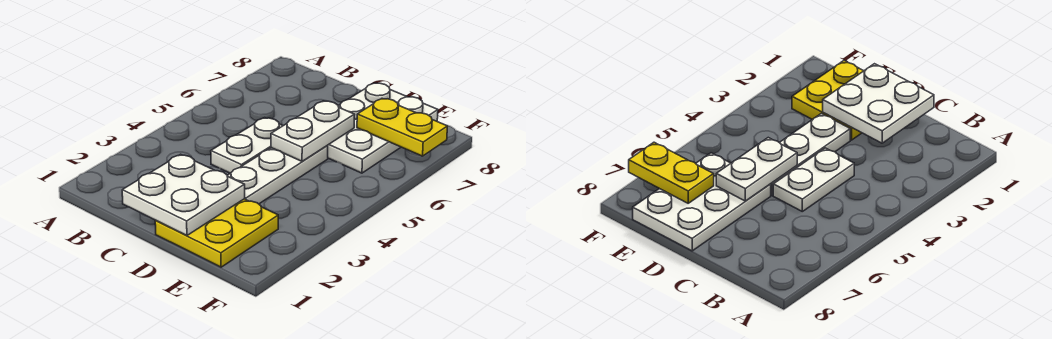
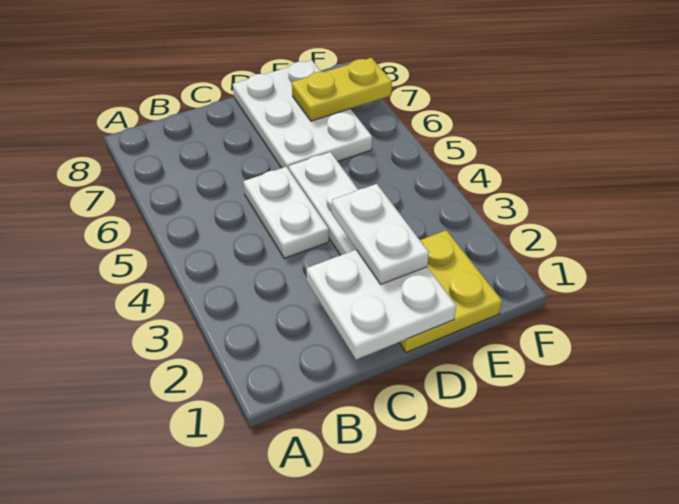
white 1x2 plate [271,101,355,161] -> white 1x2 plate moved to [332,184,429,284]

